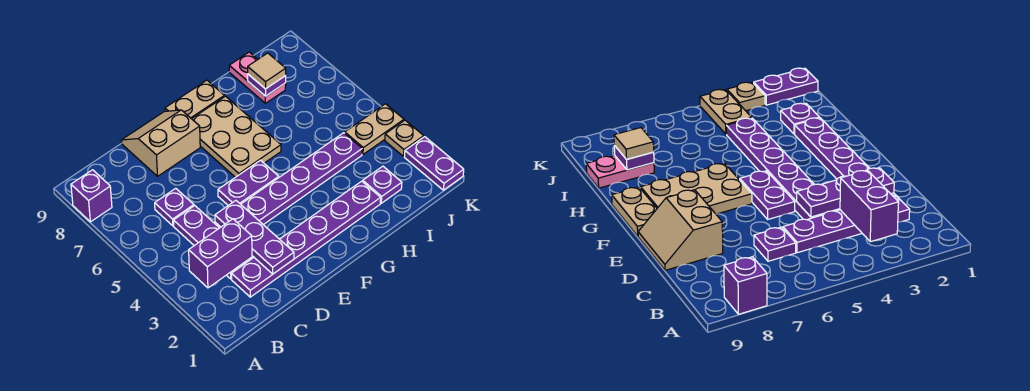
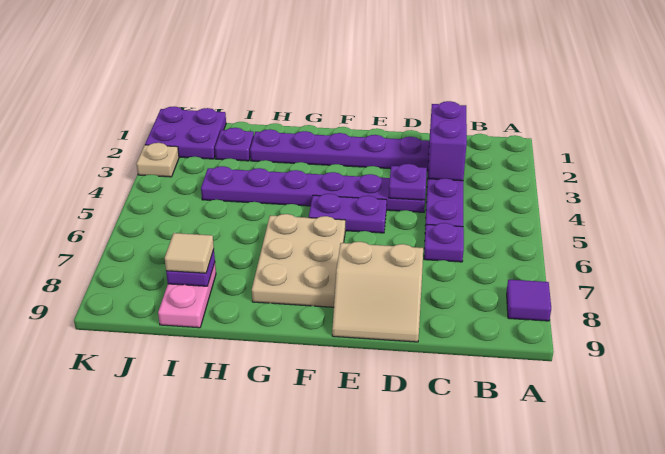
purple 1x1 brick [71,170,112,222] -> purple 1x1 tile [507,280,551,321]
purple 1x2 brick [189,219,252,288] -> purple 1x2 brick turned to [428,101,467,181]
purple 1x3 plate [215,201,294,274] -> purple 1x1 plate [389,164,427,200]
tan 1x2 plate [165,80,225,119] -> none
tan 1x2 plate [345,104,404,154] -> none
purple 1x2 plate [404,137,464,190] -> purple 2x2 plate [145,106,226,159]

